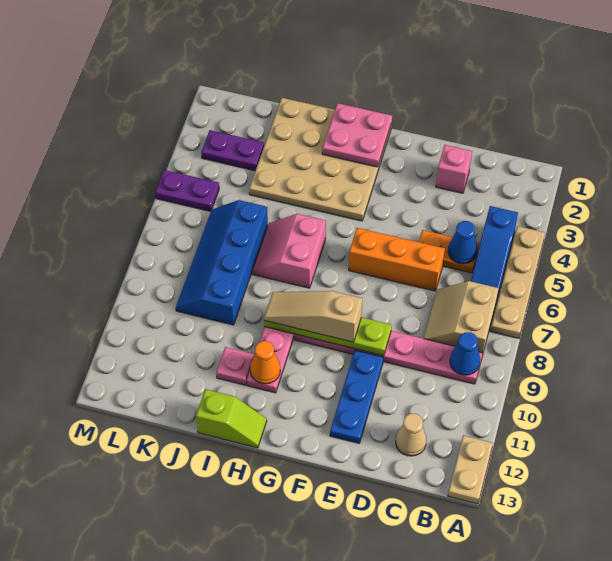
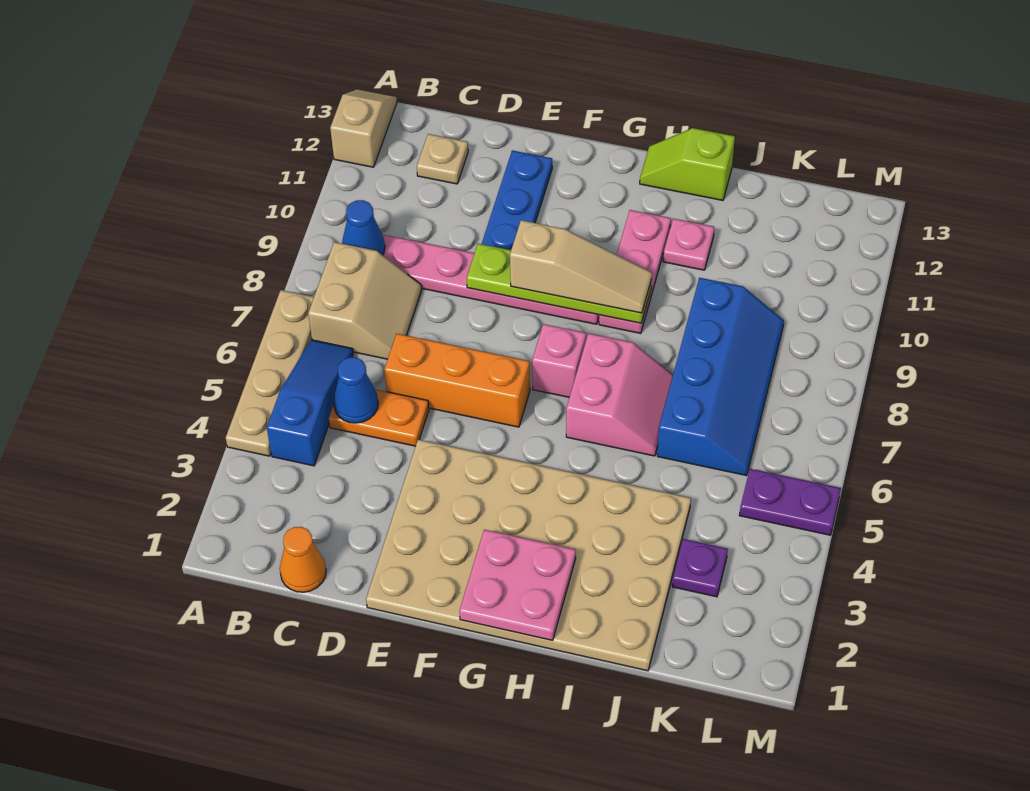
tan 1x2 plate [448,435,493,504] -> tan 1x2 slope [330,89,397,167]
tan 1x1 cone [396,413,426,456] -> tan 1x1 plate [417,134,468,184]
pink 1x1 brick [436,145,472,193] -> pink 1x1 brick moved to [532,324,586,397]
tan 4x4 plate [249,98,392,221] -> tan 4x6 plate [366,440,691,671]
orange 1x1 cone [250,341,280,384] -> orange 1x1 cone moved to [280,527,326,592]
purple 1x2 plate [201,130,264,171] -> purple 1x1 plate [672,539,728,597]

